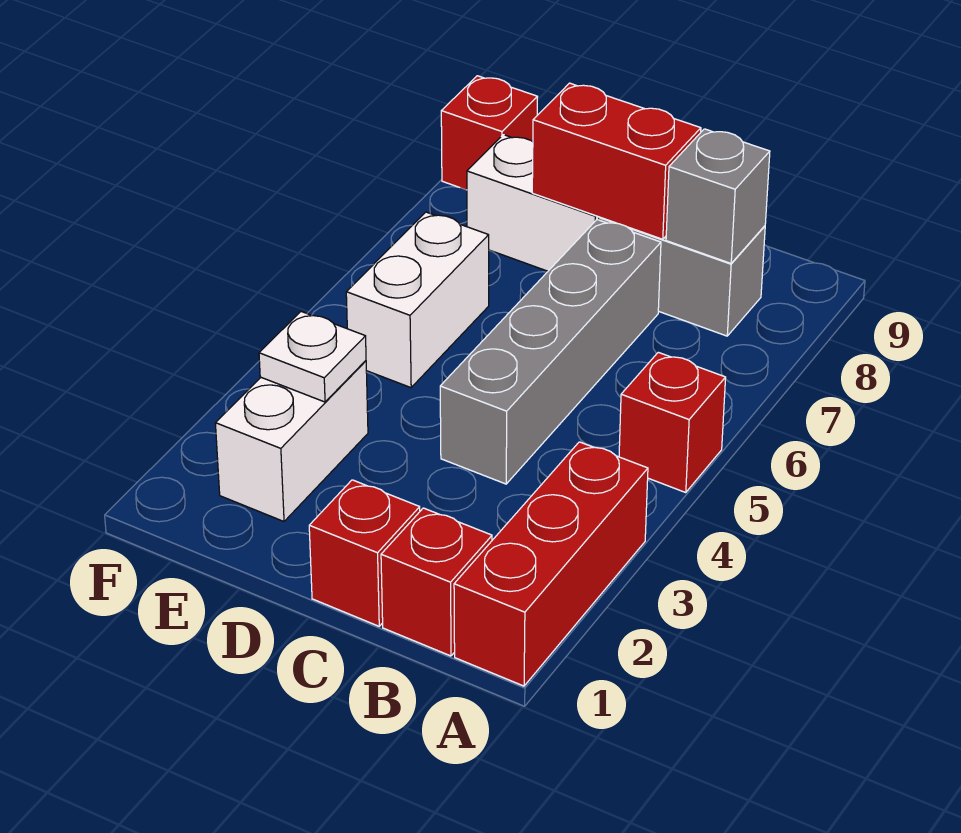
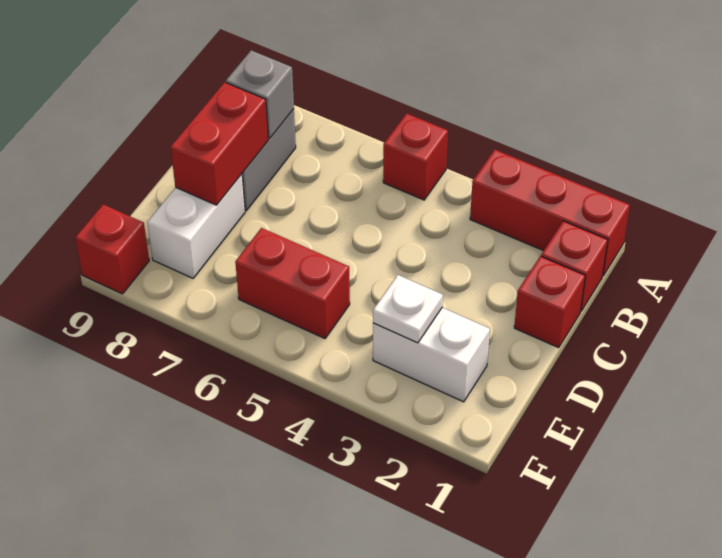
grey 1x4 brick [440,220,661,484] -> none
white 1x2 brick [346,212,489,388] -> red 1x2 brick [235,228,350,339]

